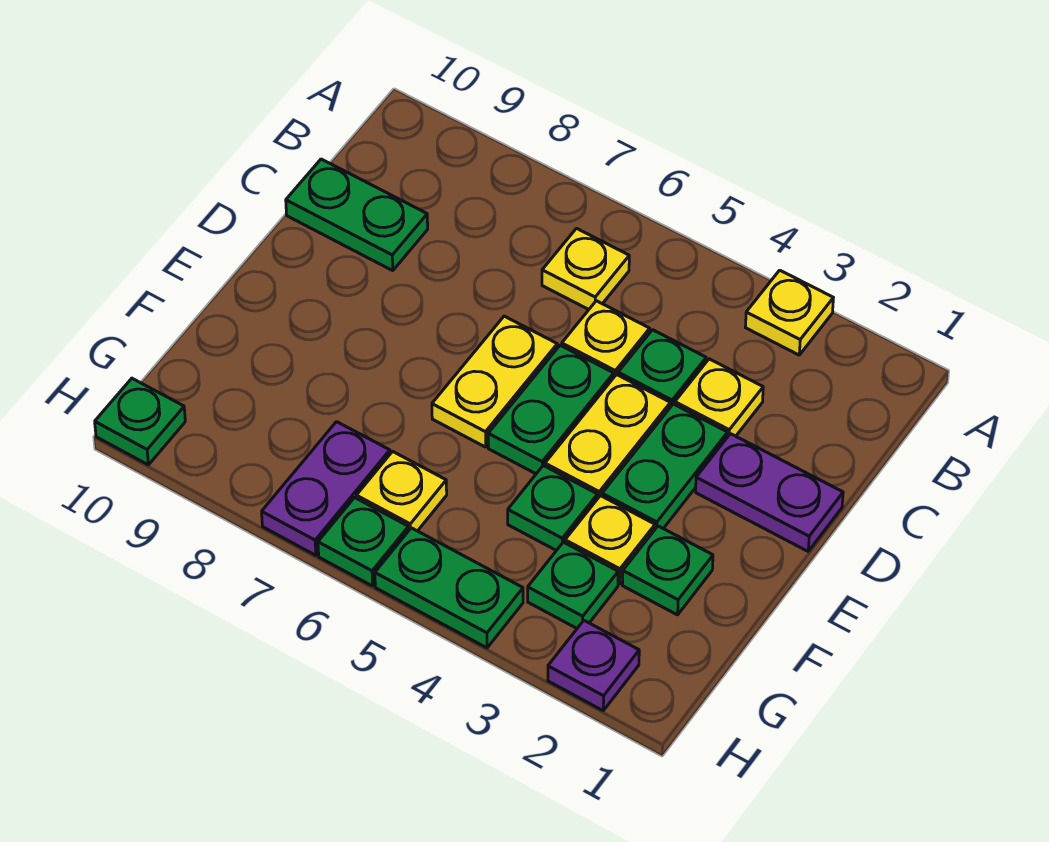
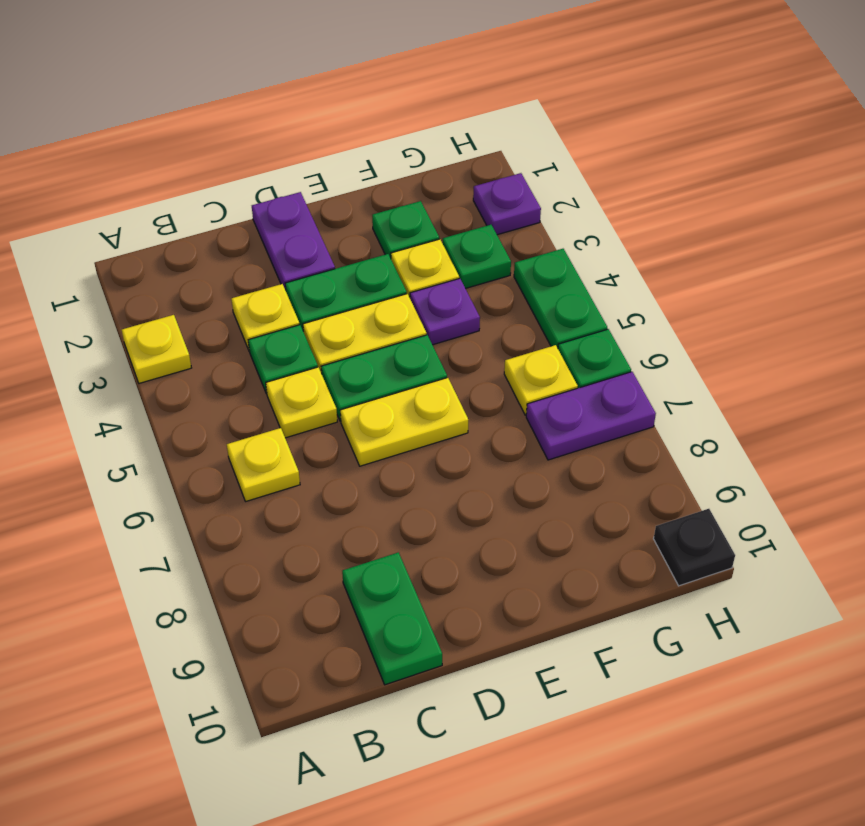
green 1x1 plate [508,465,598,550] -> purple 1x1 plate [410,278,480,345]
green 1x1 plate [95,378,185,465] -> black 1x1 plate [654,509,735,586]

